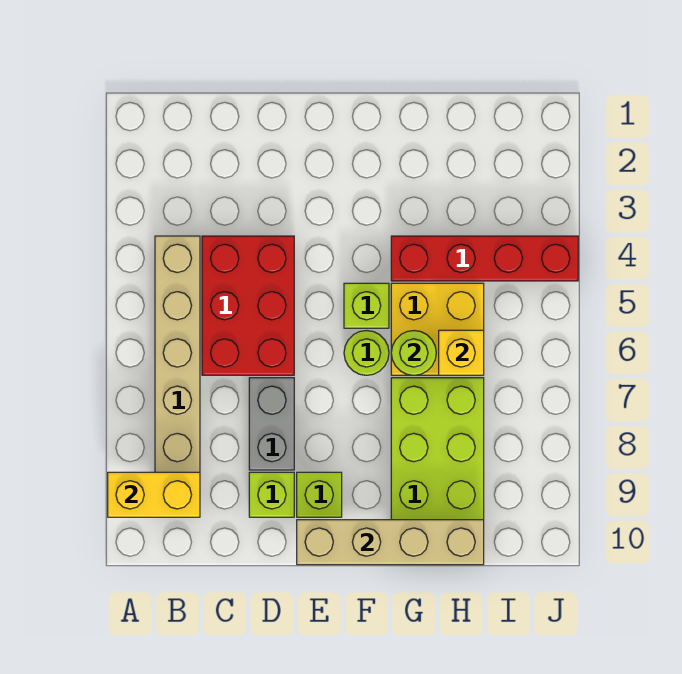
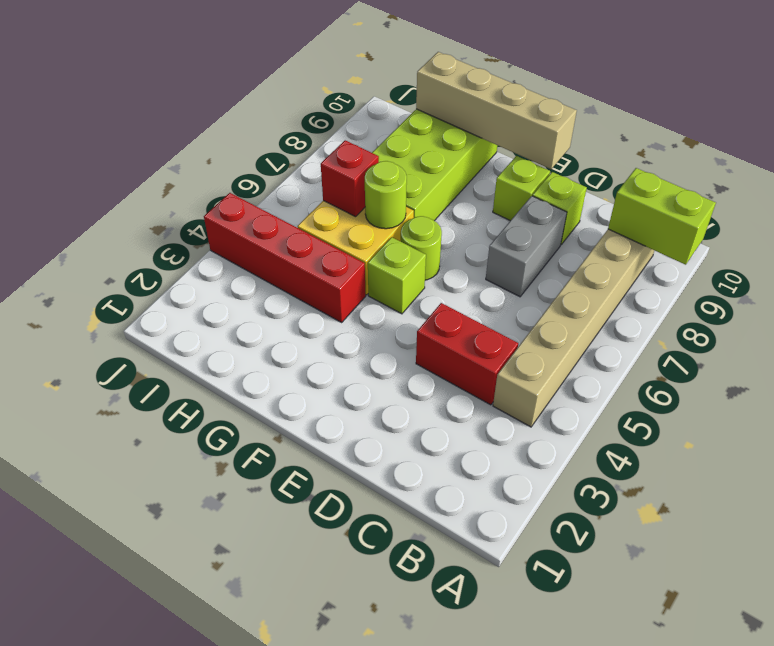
yellow 1x2 brick [108,472,200,517] -> lime 1x2 brick [608,168,716,265]
red 2x3 brick [202,236,294,375] -> red 1x2 brick [416,303,518,405]
yellow 1x1 brick [439,330,484,375] -> red 1x1 brick [321,140,379,217]

